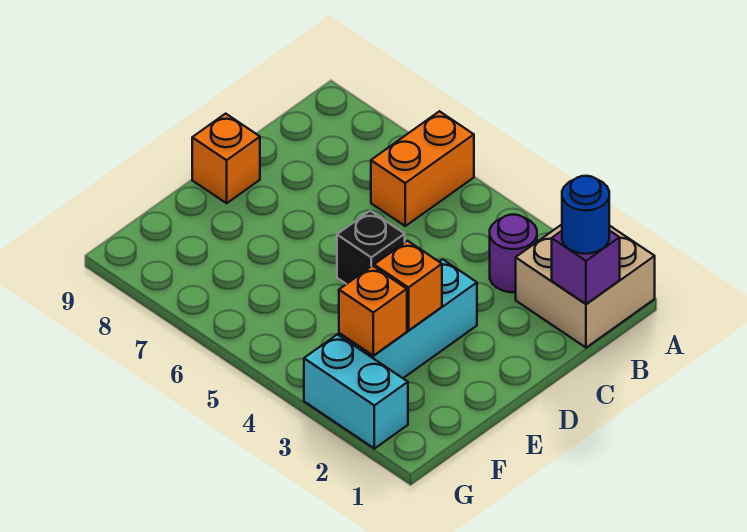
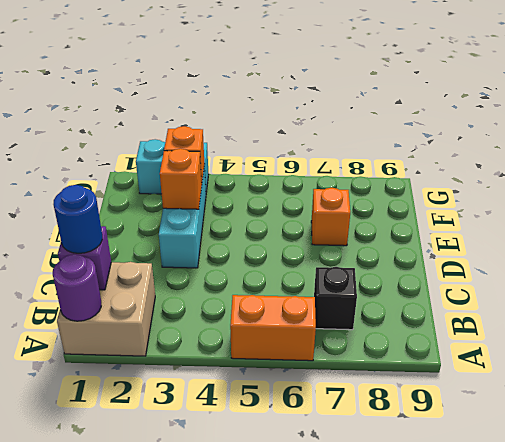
orange 1x2 brick [371,111,474,226] -> orange 1x2 brick turned to [230,295,316,361]
purple 1x1 round brick [490,214,537,292] -> purple 1x1 round brick moved to [53,254,101,321]
black 1x1 brick [337,211,405,284] -> black 1x1 brick moved to [314,267,357,330]
orange 1x1 brick [192,114,260,203] -> orange 1x1 brick moved to [311,188,350,246]

